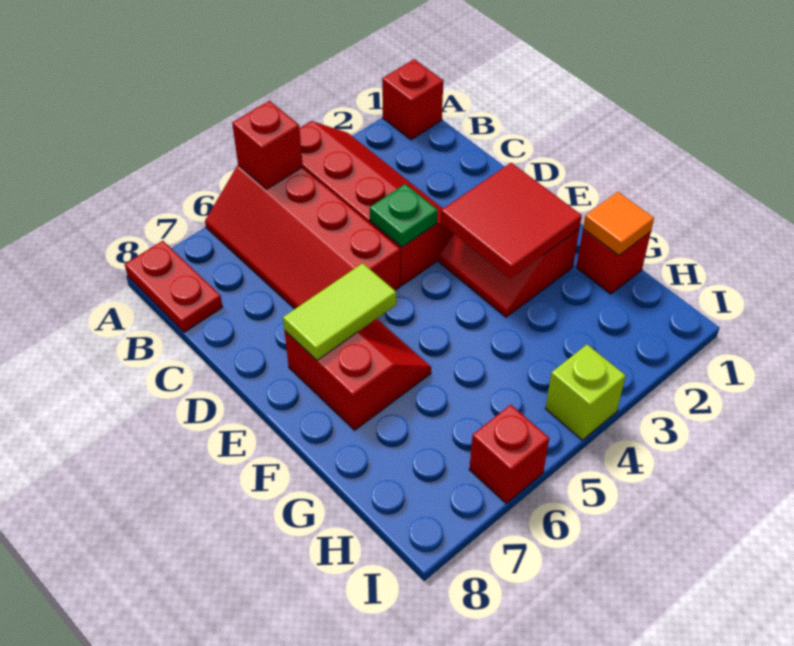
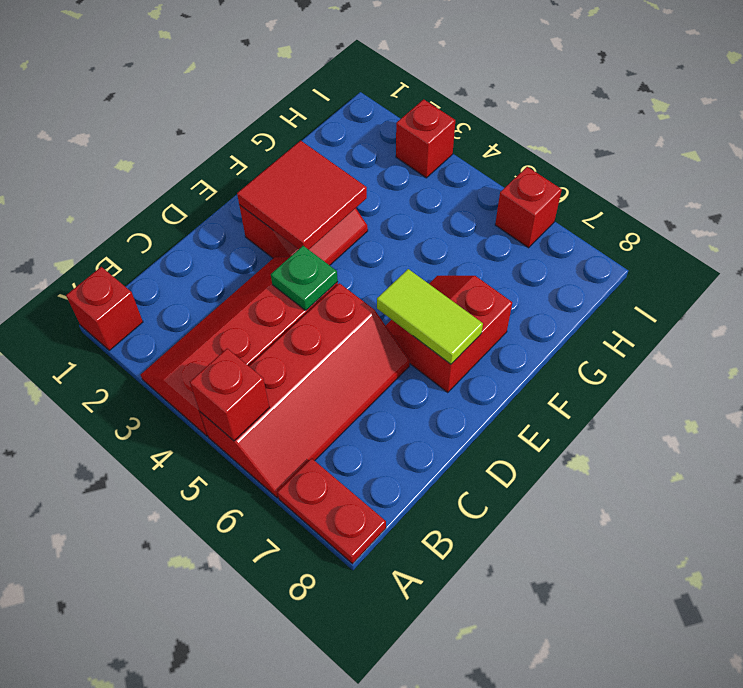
red 1x2 plate [125,241,222,332] -> red 1x2 plate turned to [277,458,386,564]
red 1x1 brick [576,229,651,294] -> red 1x1 brick moved to [396,99,455,178]
orange 1x1 tile [583,192,654,255] -> none
lime 1x1 brick [545,345,626,440] -> none

